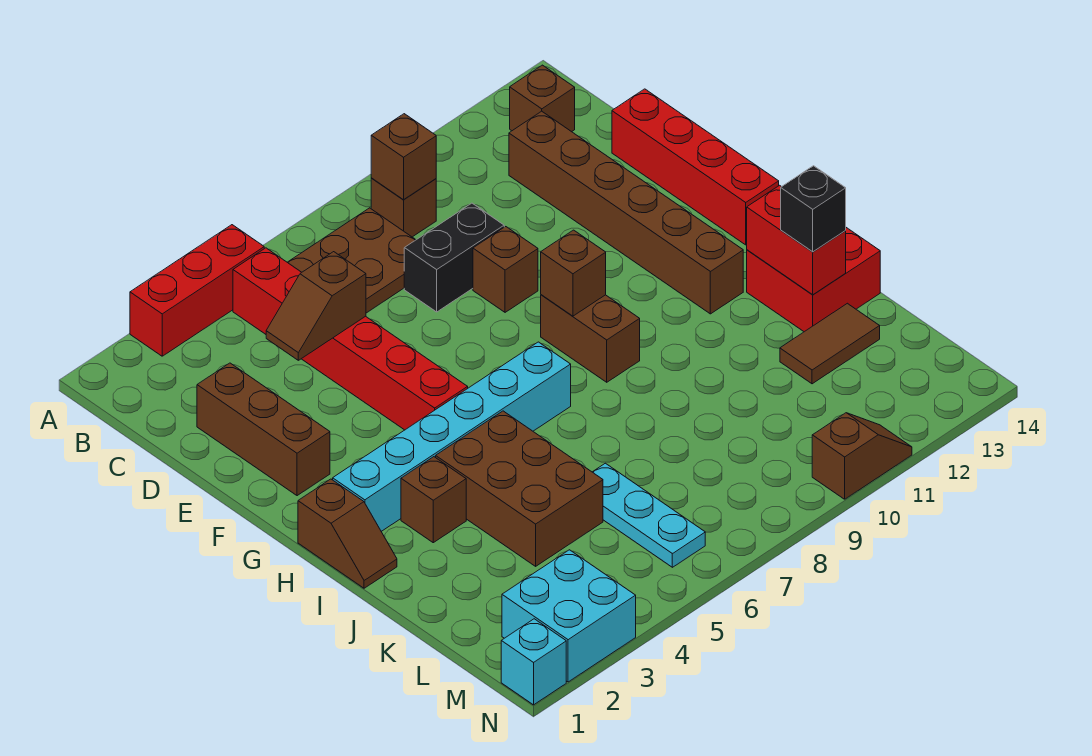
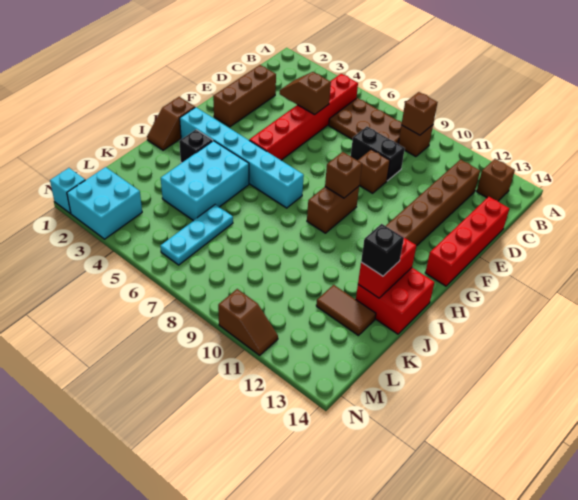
red 1x3 brick [130,225,264,356] -> none
brown 1x1 brick [401,457,466,543] -> black 1x1 brick [179,130,213,163]
brown 2x3 brick [436,411,603,566] -> cyan 2x3 brick [161,141,249,221]

